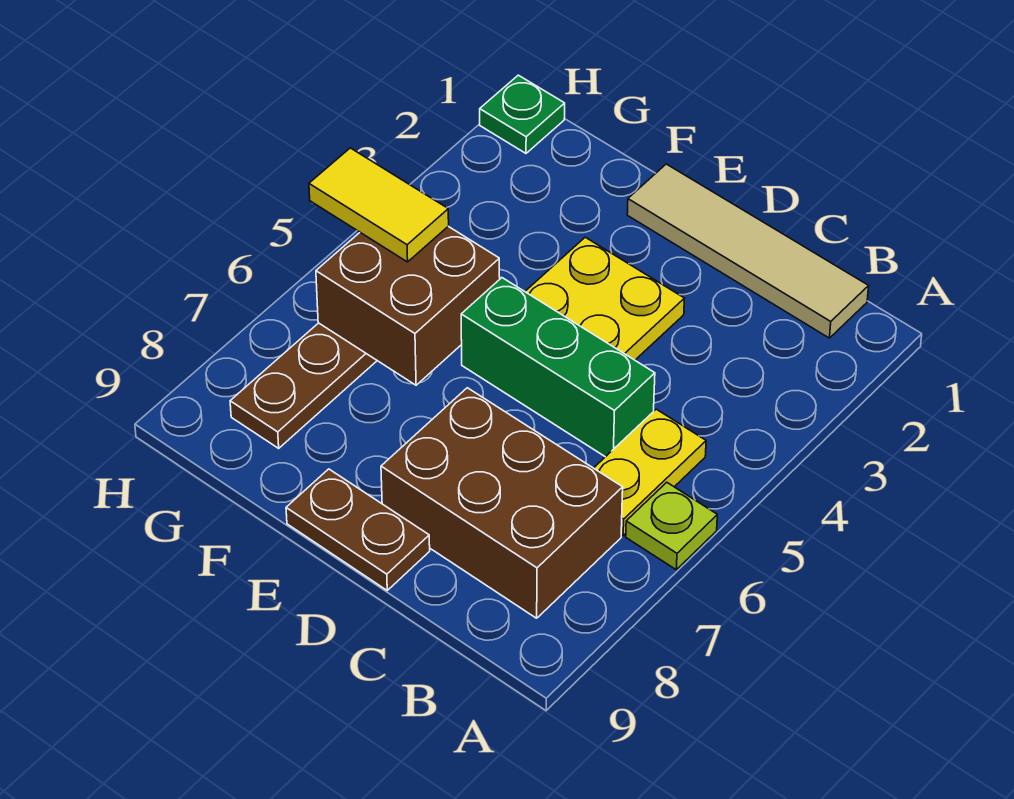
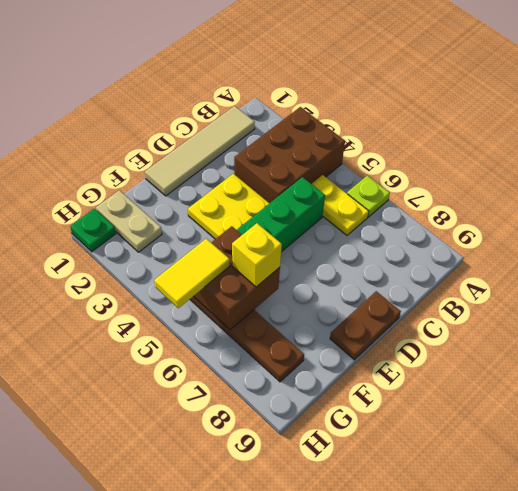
brown 2x3 brick [381,388,623,618] -> brown 2x3 brick moved to [234,107,345,203]
none -> yellow 1x1 brick [232,223,282,287]
none -> tan 1x2 plate [96,190,162,252]

